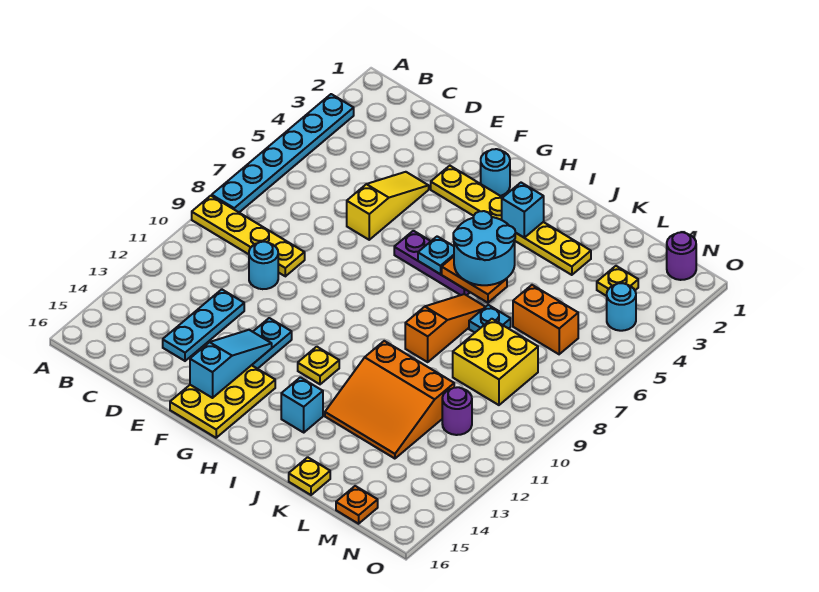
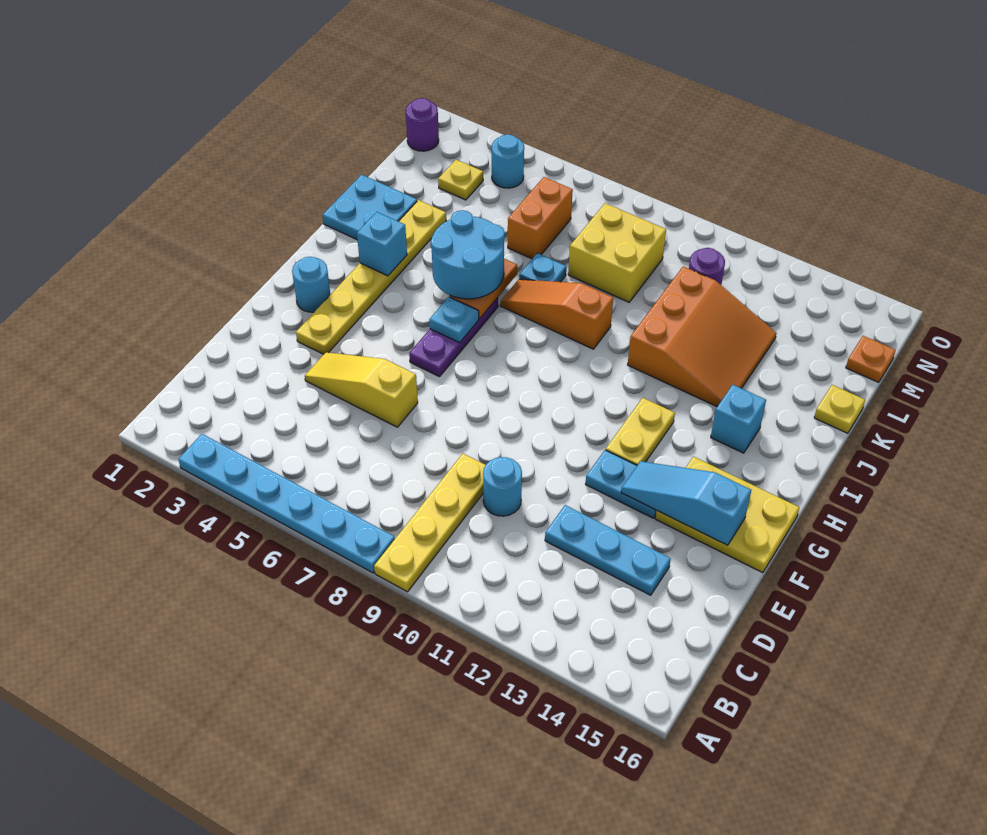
yellow 1x1 plate [298,347,339,384] -> yellow 1x2 plate [606,398,675,465]
none -> cyan 2x2 plate [323,175,417,240]

